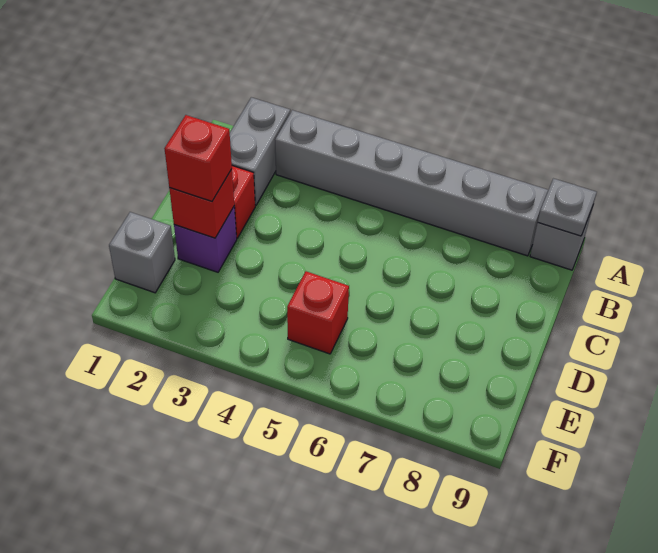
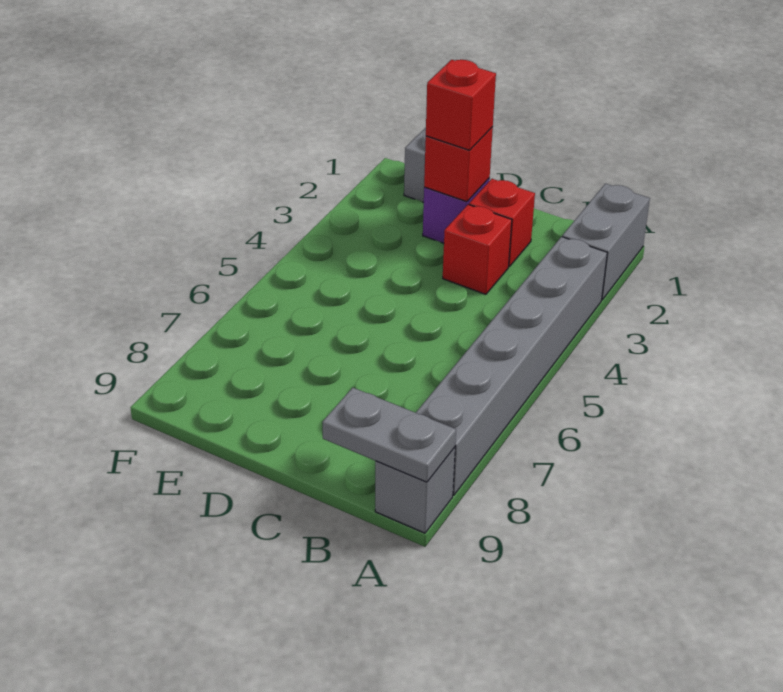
grey 1x2 brick [230,97,290,206] -> grey 1x2 brick turned to [562,184,650,300]
grey 1x1 plate [538,179,597,236] -> grey 1x2 plate [322,388,456,482]
red 1x1 brick [287,271,349,354] -> red 1x1 brick moved to [443,205,512,294]

